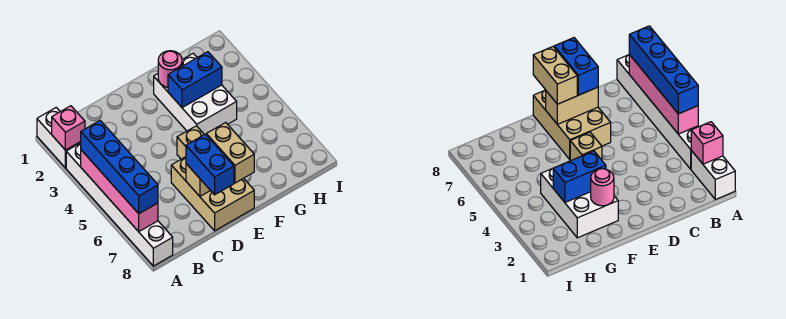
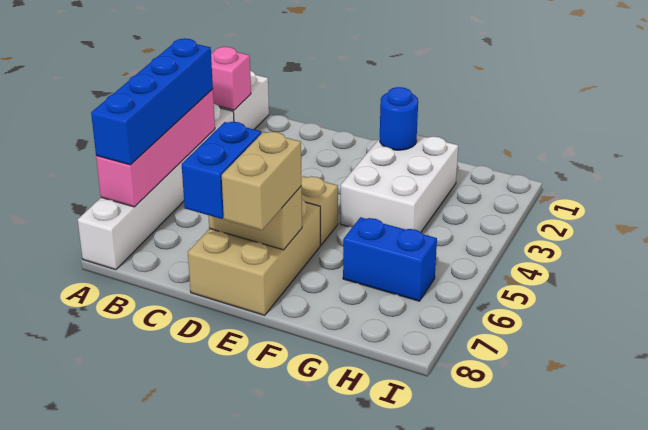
pink 1x1 round brick [158,51,182,87] -> blue 1x1 round brick [380,87,418,150]
blue 1x2 brick [168,52,222,108] -> blue 1x2 brick moved to [343,217,437,301]

